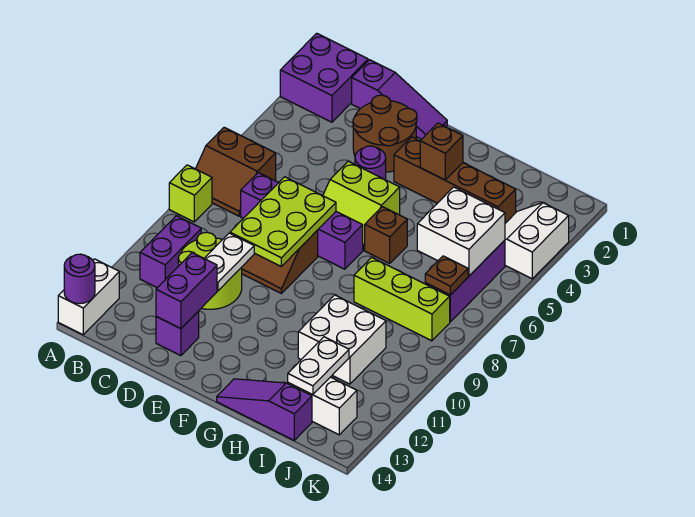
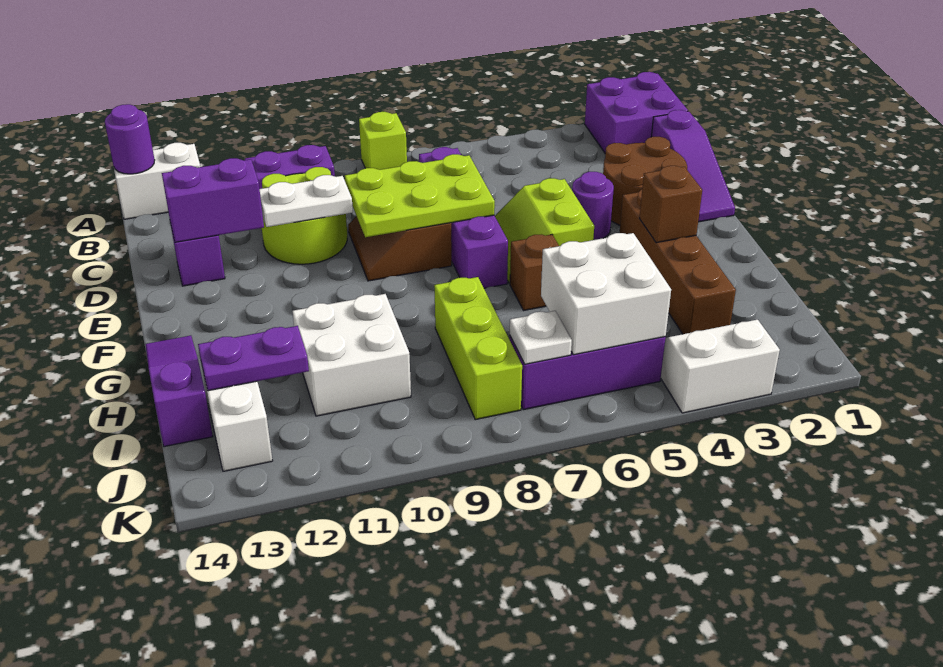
brown 2x2 slope [196,127,276,216] -> none
white 1x2 plate [288,337,349,395] -> purple 1x2 plate [198,326,309,391]
brown 1x1 plate [425,256,468,295] -> white 1x1 plate [510,311,572,364]

